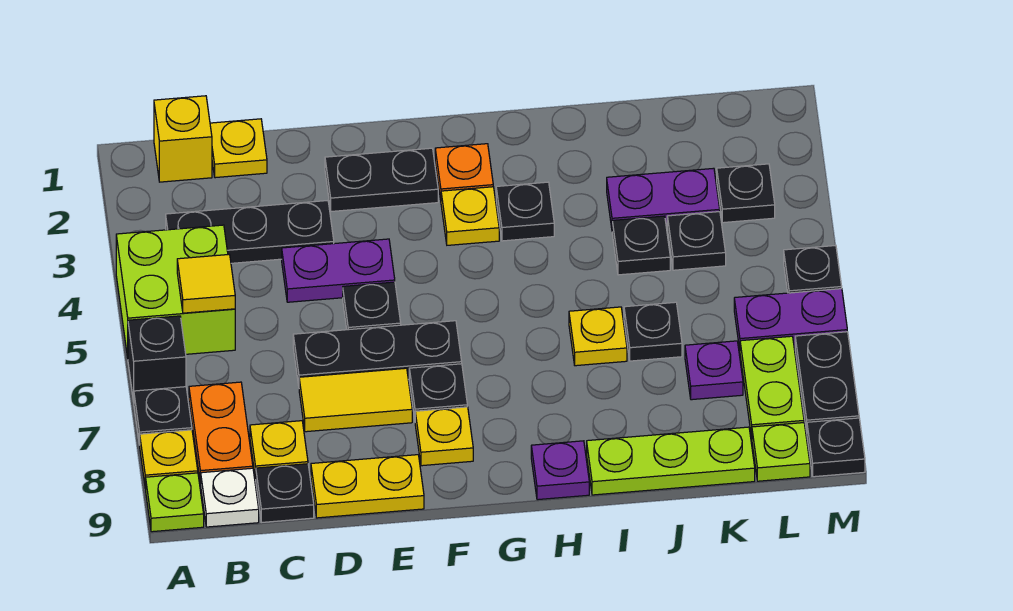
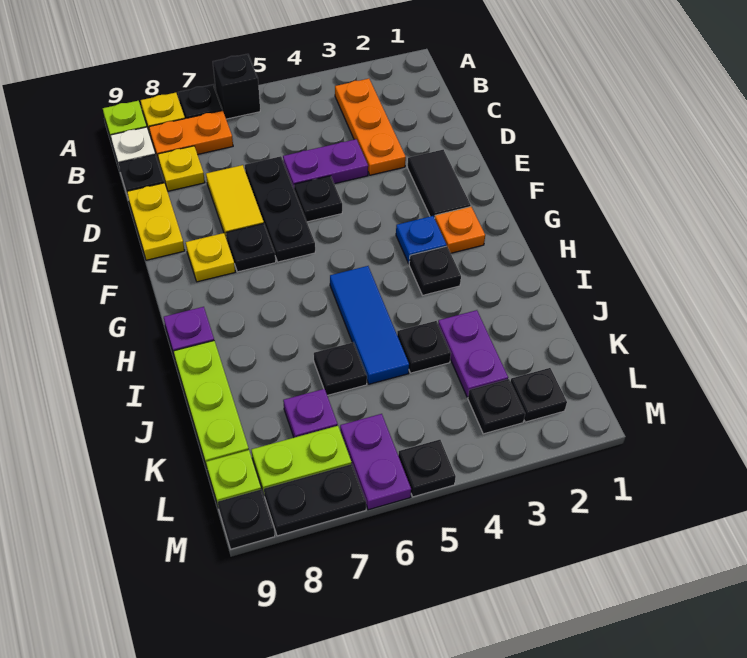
lime 2x2 brick [116,225,235,357] -> none
yellow 1x1 brick [154,96,212,182] -> none
black 1x3 plate [166,201,334,263] -> orange 1x3 plate [335,79,406,175]
yellow 1x1 tile [177,255,235,313] -> none
yellow 1x1 plate [210,119,267,178] -> none
purple 1x2 plate [282,239,395,302] -> purple 1x2 plate turned to [283,139,368,188]
black 1x2 plate [325,148,438,211] -> black 1x2 tile [408,150,471,218]
yellow 1x1 plate [441,187,499,245] -> blue 1x1 plate [396,216,447,263]
none -> blue 1x3 tile [330,266,409,384]
yellow 1x1 plate [569,307,627,366] -> none
black 1x1 plate [667,212,726,270] -> black 1x1 plate moved to [510,368,567,422]

